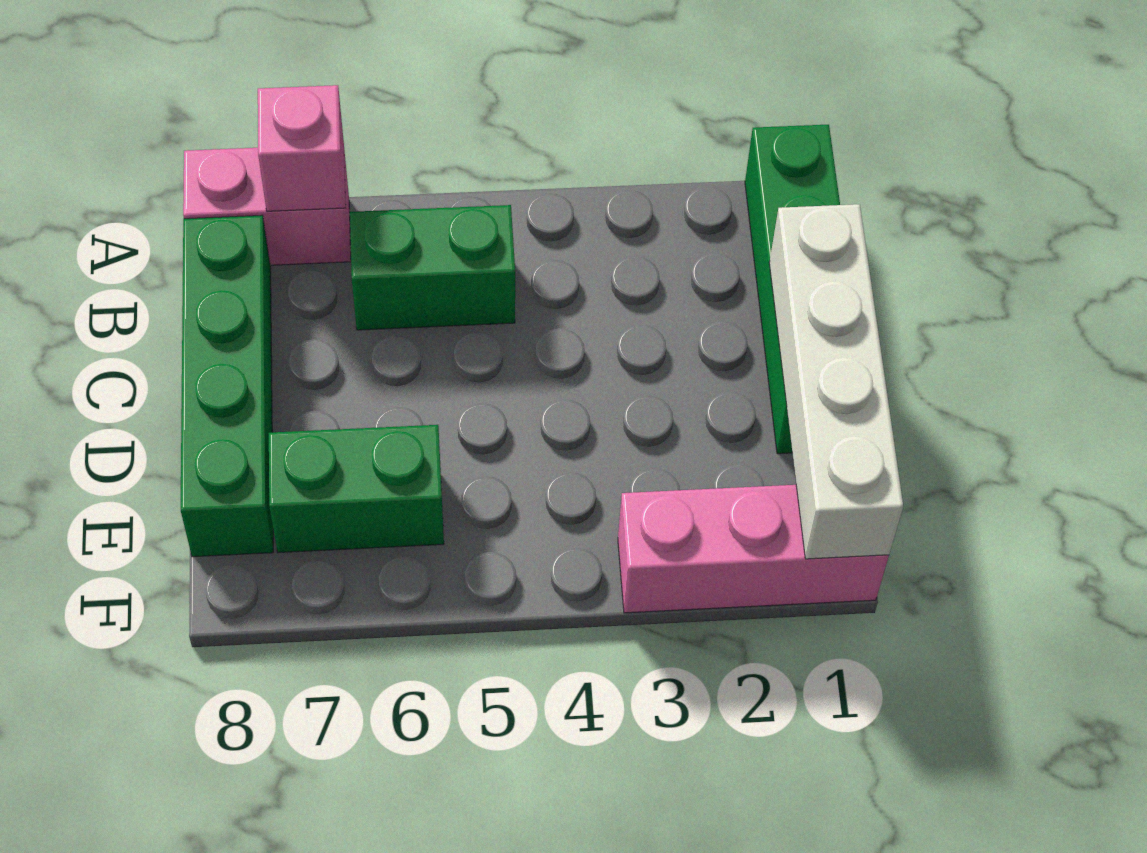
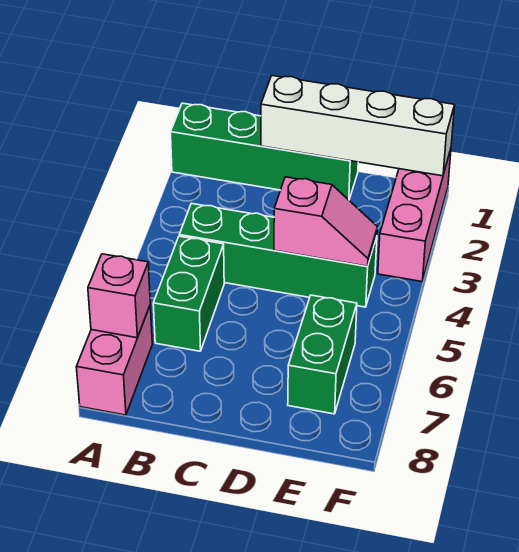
green 1x4 brick [181,215,273,557] -> green 1x4 brick moved to [179,203,377,307]
none -> pink 1x2 slope [274,177,377,266]

